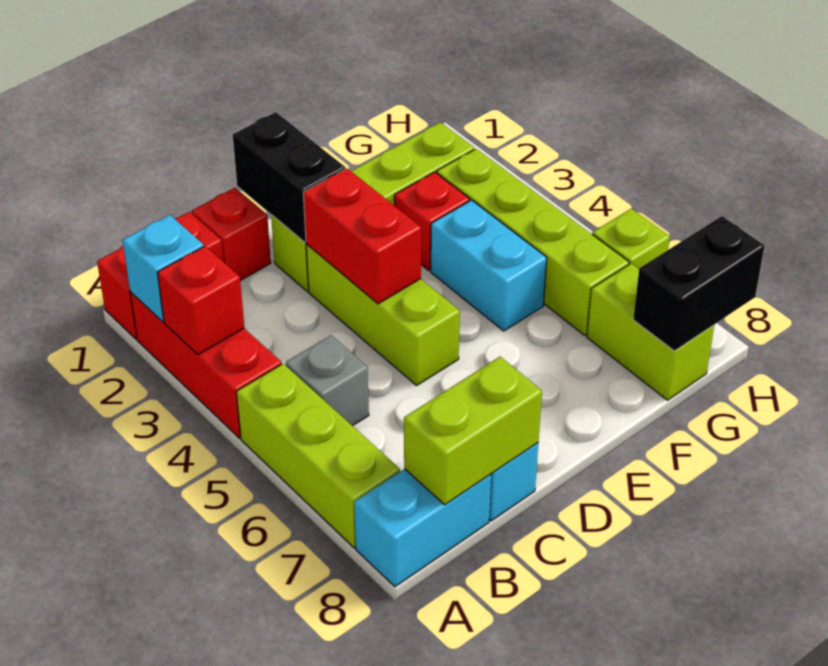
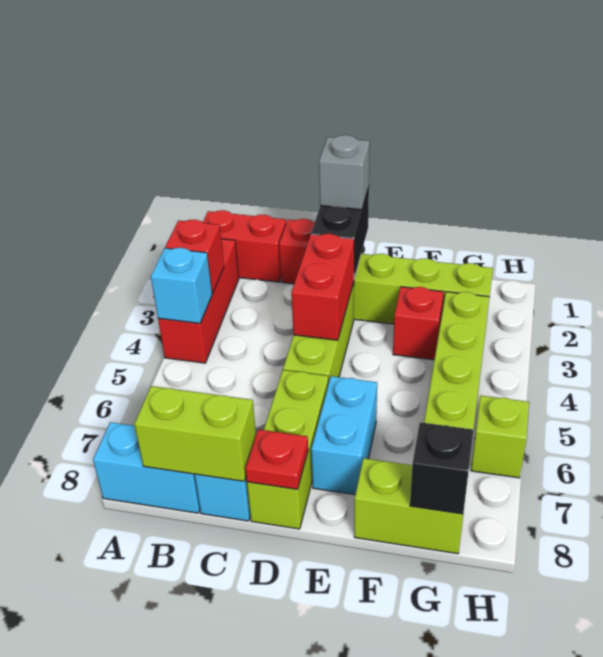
cyan 1x1 brick [122,215,204,321] -> cyan 1x1 brick moved to [151,248,212,323]
lime 1x3 brick [236,364,400,547] -> lime 1x3 brick moved to [247,370,329,529]
grey 1x1 brick [286,335,369,426] -> grey 1x1 brick moved to [319,135,370,210]
none -> red 1x1 plate [246,429,308,489]
cyan 1x2 brick [431,200,547,331] -> cyan 1x2 brick moved to [311,376,377,495]
lime 1x2 brick [587,264,714,400] -> lime 1x2 brick turned to [354,458,463,554]
black 1x2 brick [633,216,764,351] -> black 1x1 brick [410,422,474,514]

